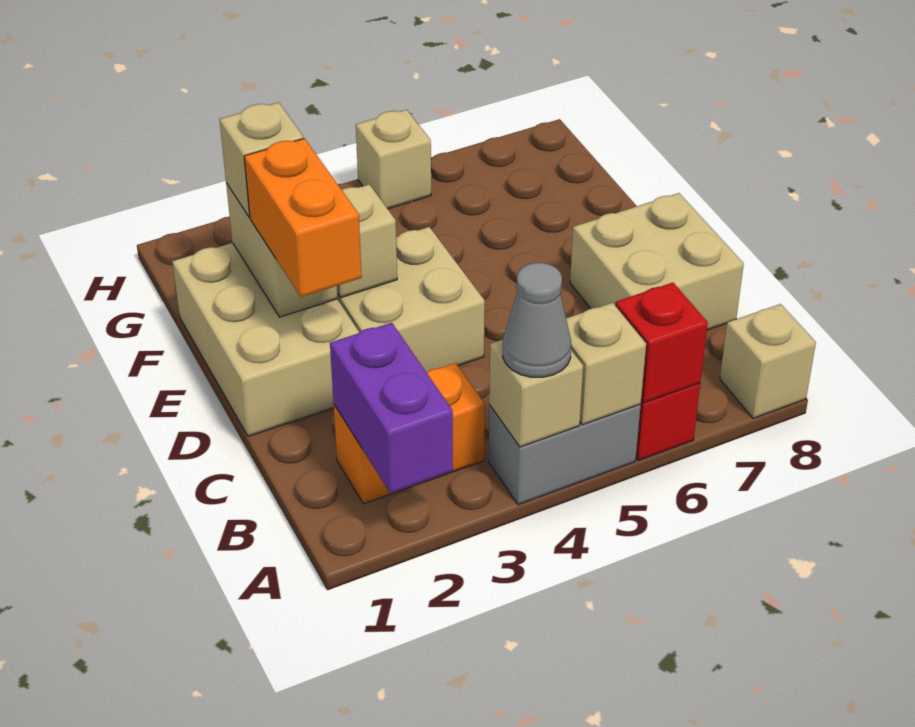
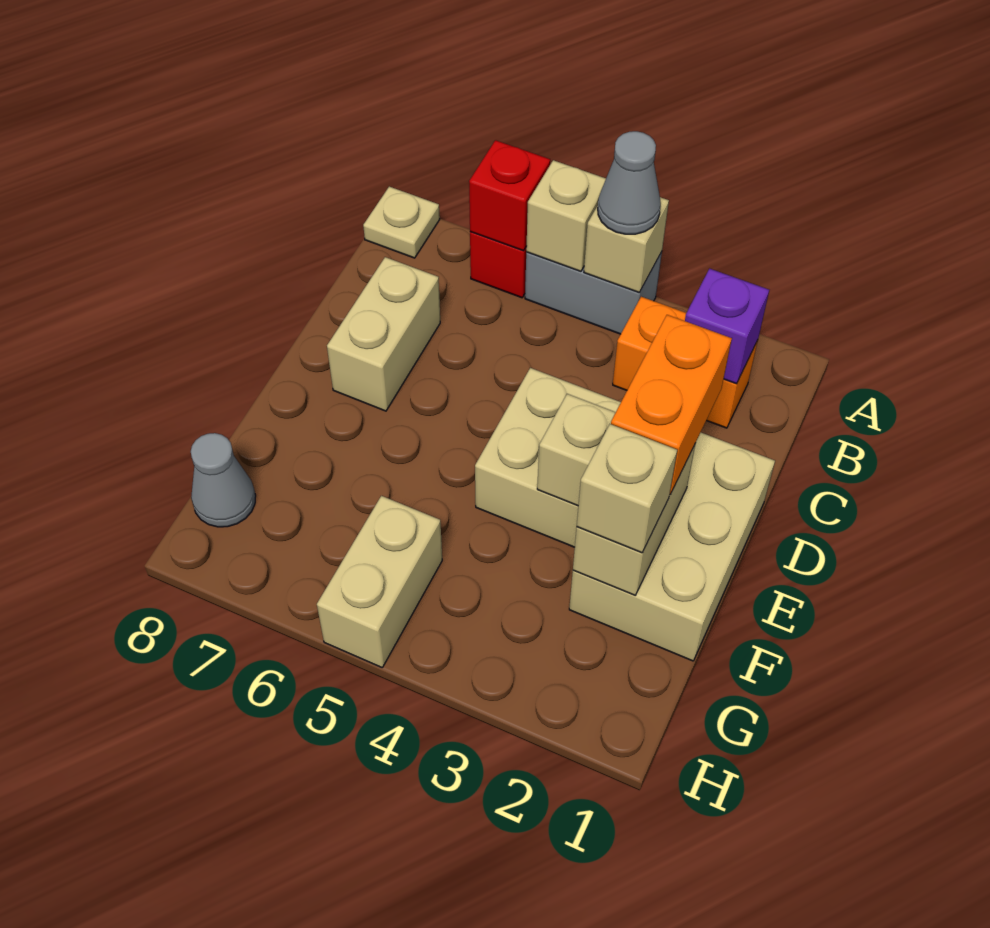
purple 1x2 brick [330,323,453,493] -> purple 1x1 brick [685,269,769,384]
tan 1x1 brick [720,304,816,418] -> tan 1x1 plate [363,187,440,258]
tan 2x2 brick [570,193,744,330] -> tan 1x2 brick [327,257,440,411]
none -> grey 1x1 cone [191,433,256,527]
tan 1x1 brick [356,110,431,209] -> tan 1x2 brick [317,496,442,667]

